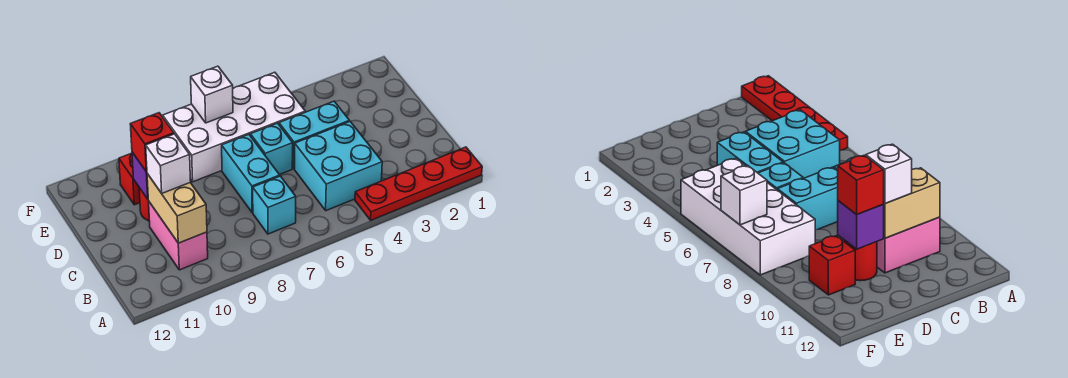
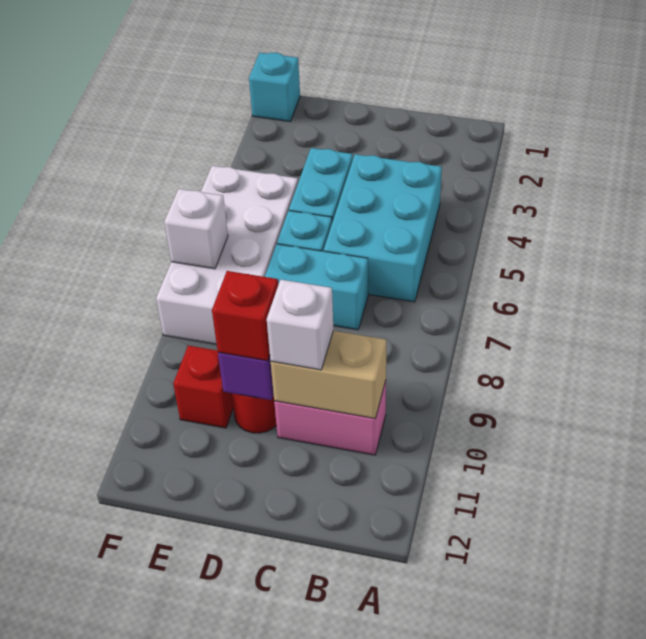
red 1x4 plate [355,147,482,220] -> none
cyan 2x2 brick [295,122,382,211] -> cyan 2x3 brick [324,154,442,302]
cyan 1x1 brick [253,176,296,234] -> cyan 1x1 brick moved to [249,53,300,121]

